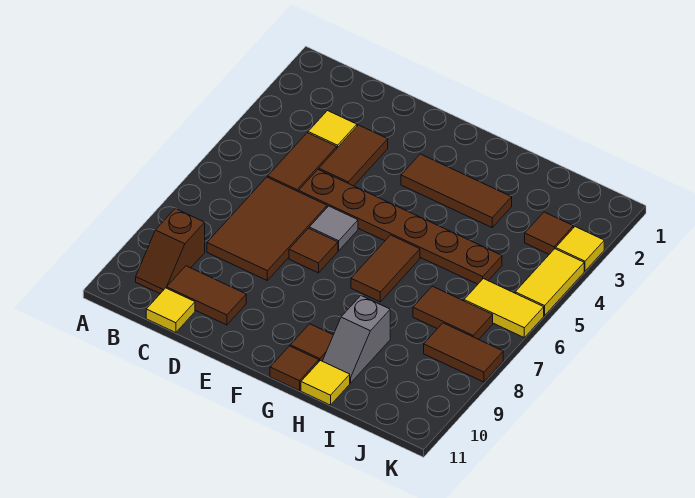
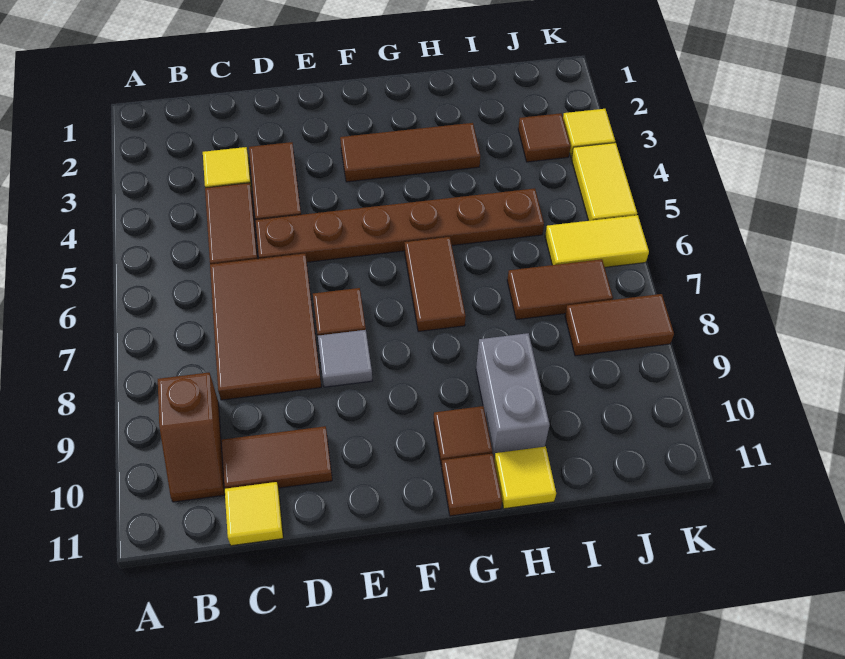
grey 1x1 tile [309,206,358,251] -> grey 1x1 tile moved to [318,330,372,387]
grey 1x2 slope [323,296,390,383] -> grey 1x2 brick [476,333,550,460]

